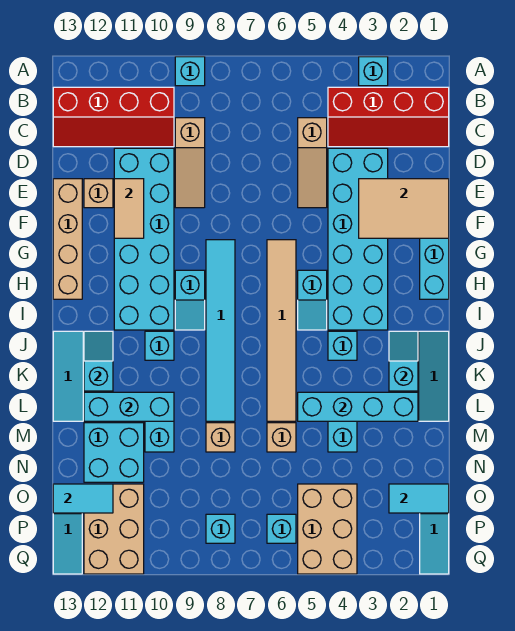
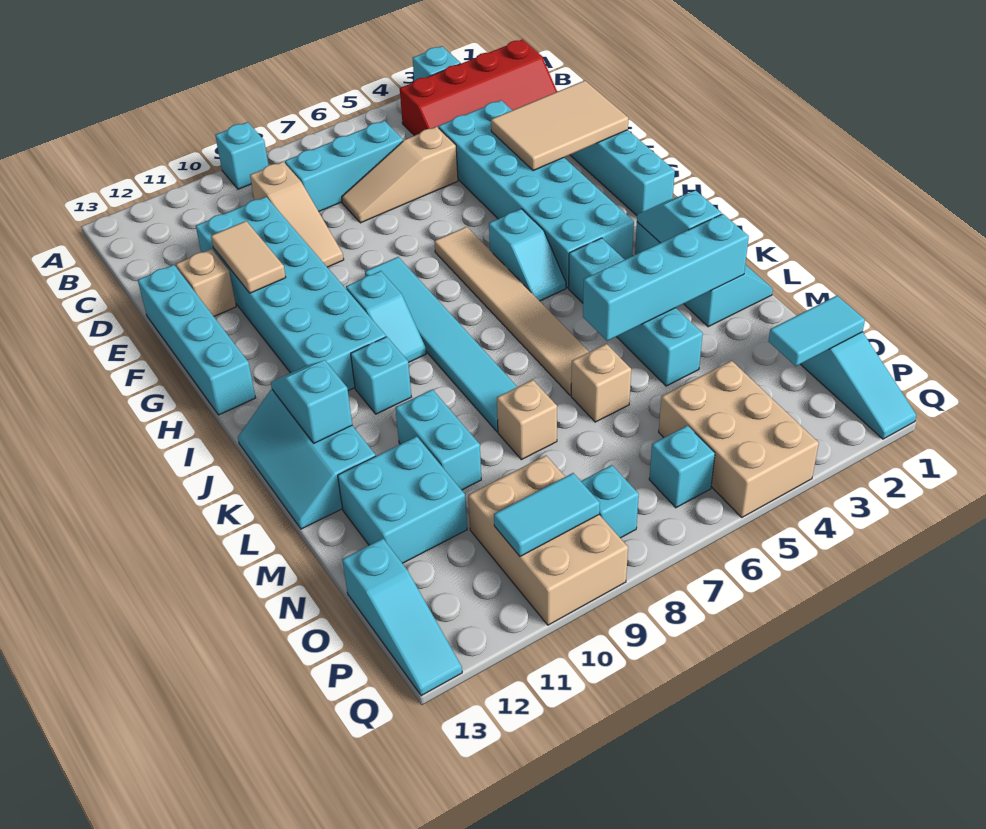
red 2x4 slope [53,87,174,147] -> none
tan 1x3 slope [298,118,327,208] -> tan 1x3 slope turned to [342,127,458,223]
tan 1x4 brick [53,179,82,299] -> cyan 1x4 brick [138,265,256,415]
cyan 1x3 brick [84,392,174,421] -> cyan 1x3 brick moved to [285,121,403,212]
tan 2x3 brick [84,484,144,574] -> tan 2x3 brick moved to [468,455,628,625]
cyan 1x2 tile [53,484,113,513] -> cyan 1x2 tile moved to [494,473,600,556]

